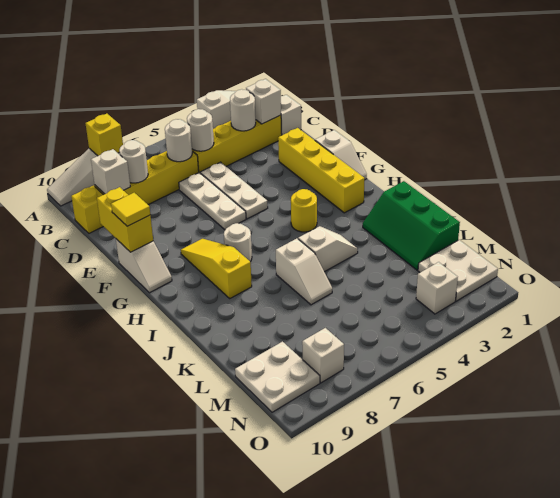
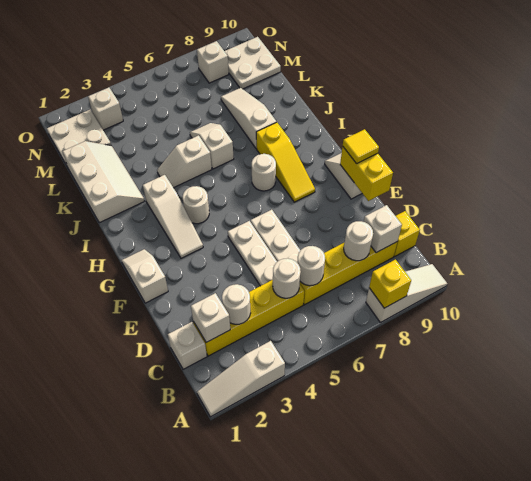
yellow 1x4 brick [278,128,365,213] -> none
none -> white 1x3 slope [143,175,203,258]
yellow 1x1 round brick [291,189,317,232] -> white 1x1 round brick [183,186,209,224]
green 2x3 slope [363,181,460,270] -> white 2x3 slope [62,141,144,223]
none -> white 1x3 slope [221,88,276,149]

